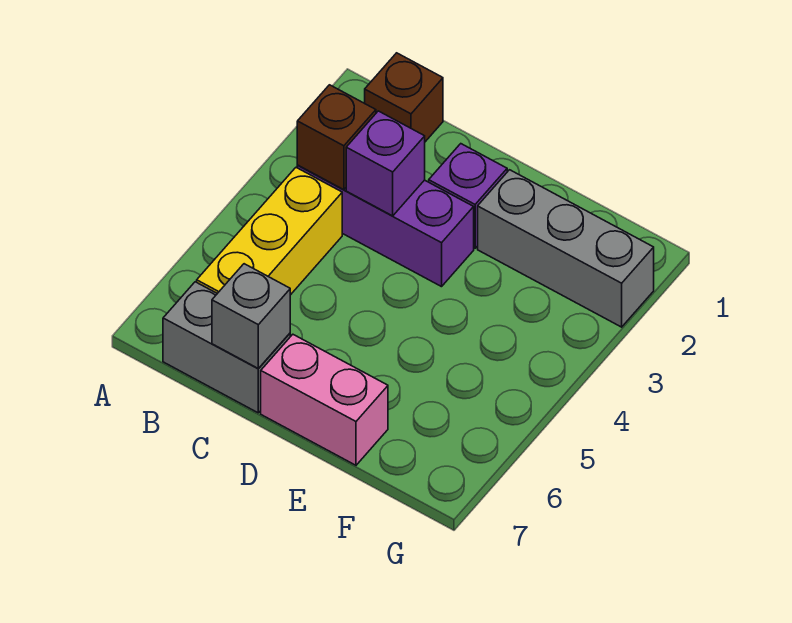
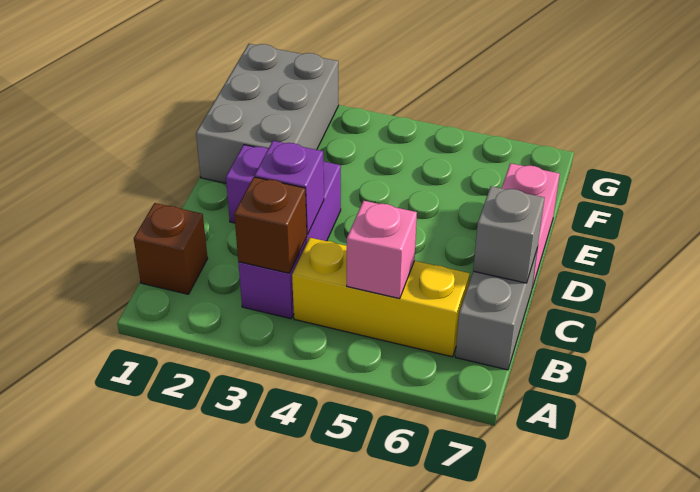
none -> pink 1x1 brick [347,201,417,299]
grey 1x3 brick [478,170,654,327] -> grey 2x3 brick [196,44,339,183]

